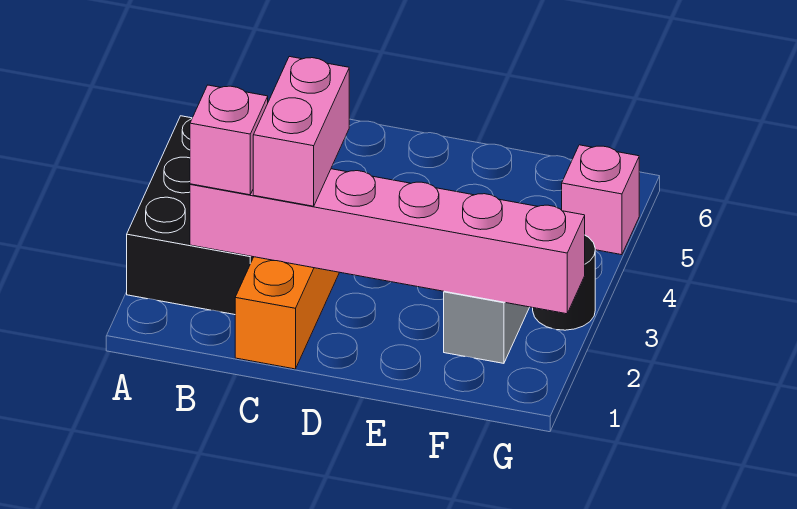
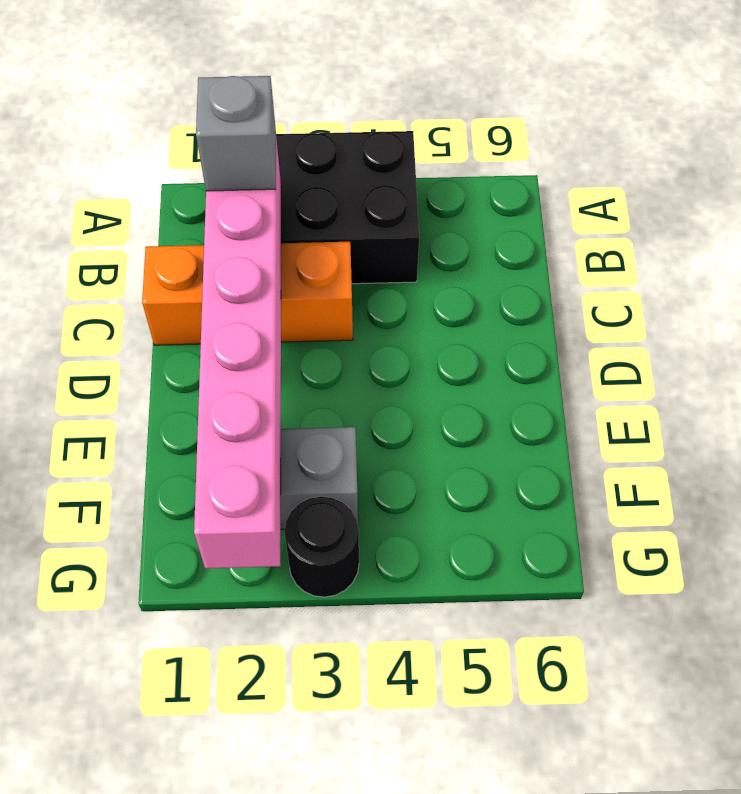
pink 1x1 brick [190,85,268,195] -> grey 1x1 brick [196,76,276,191]
pink 1x2 brick [253,57,349,206] -> none
pink 1x1 brick [562,145,639,255] -> none

